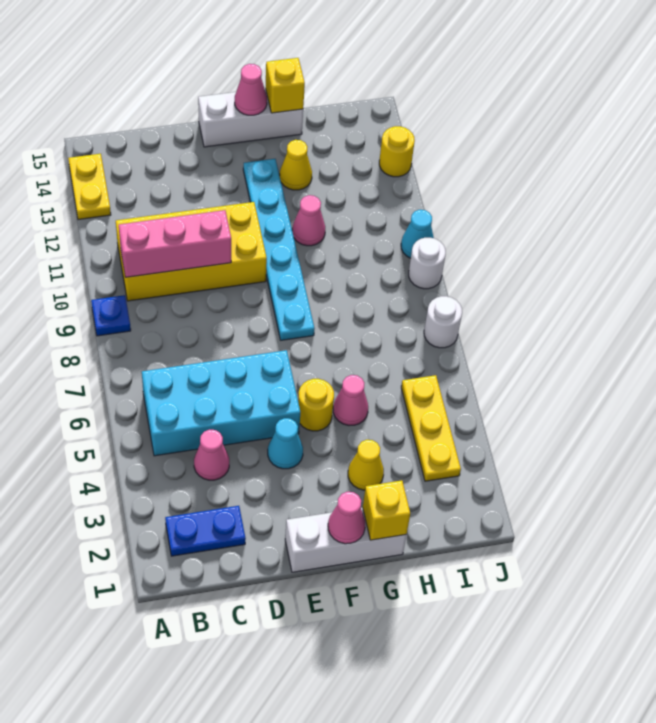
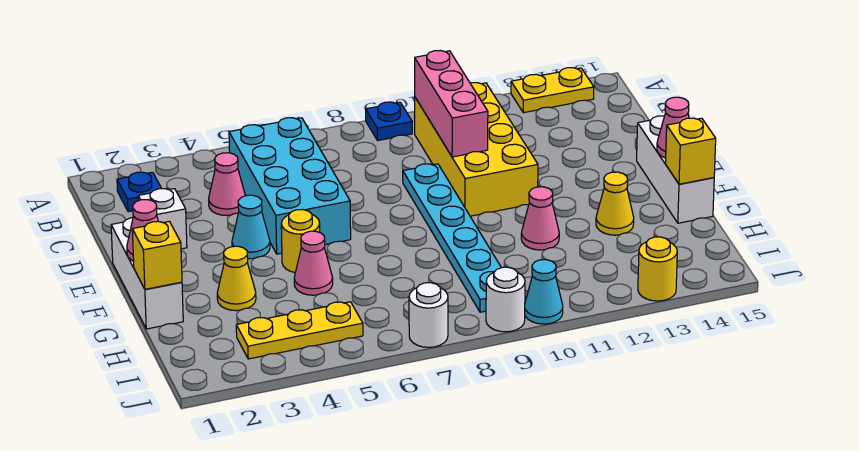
blue 1x2 plate [165,506,246,556] -> blue 1x1 plate [117,172,162,212]
none -> white 1x1 brick [138,189,187,249]
cyan 1x6 plate [243,159,315,340] -> cyan 1x6 plate turned to [403,164,501,312]

